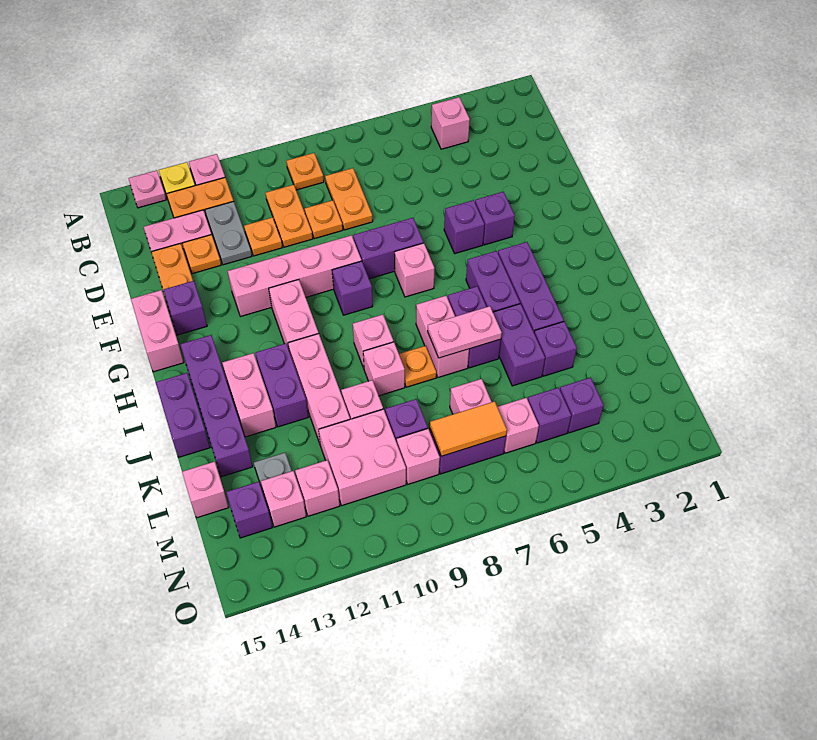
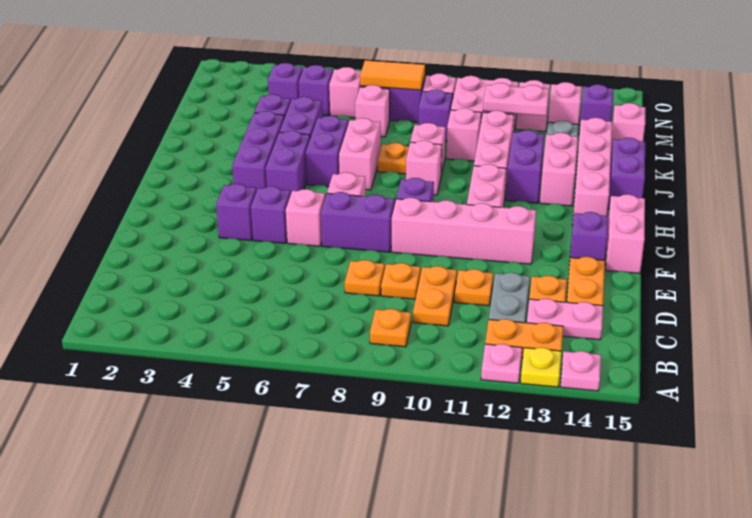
pink 1x1 brick [431,97,470,149] -> pink 1x1 brick moved to [286,189,325,246]
orange 1x2 plate [325,168,373,230] -> orange 1x1 plate [345,260,385,296]
purple 1x4 brick [180,335,253,477] -> pink 1x4 brick [572,118,612,226]
pink 1x2 plate [428,306,502,358] -> pink 1x2 plate moved to [483,83,549,116]

